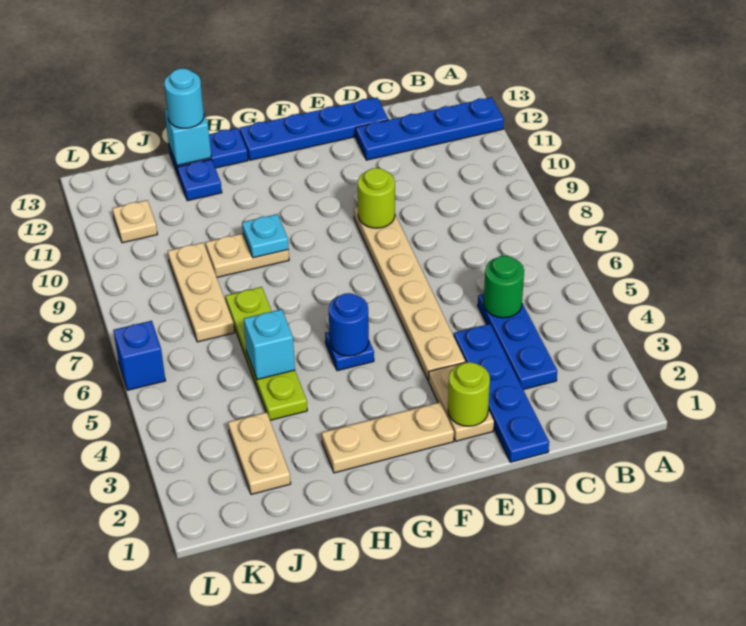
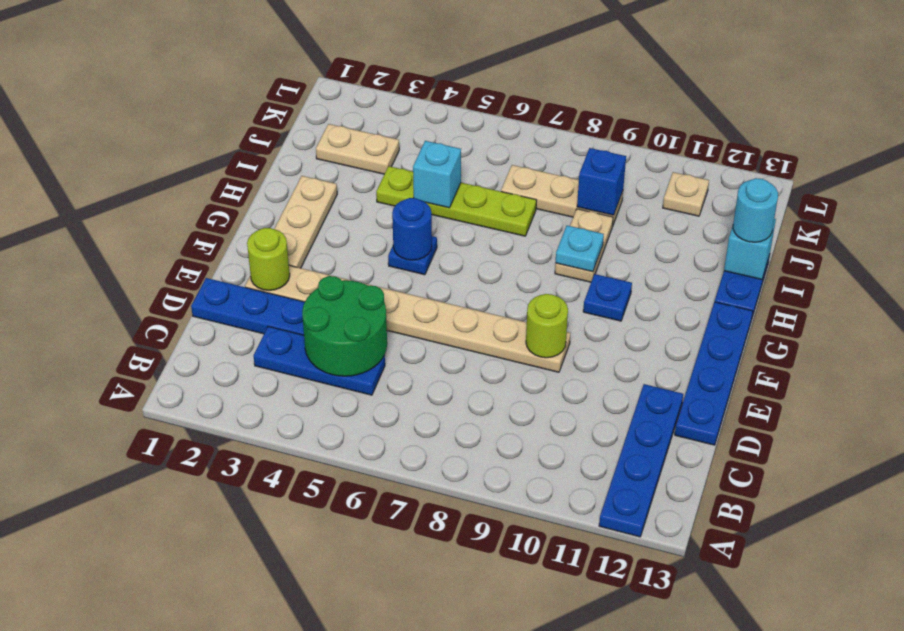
green 1x1 round brick [484,256,524,318] -> green 2x2 round brick [302,276,387,376]
blue 1x1 plate [177,159,222,201] -> blue 1x1 plate moved to [583,274,632,321]
blue 1x1 brick [113,321,166,390] -> blue 1x1 brick moved to [577,148,626,215]

